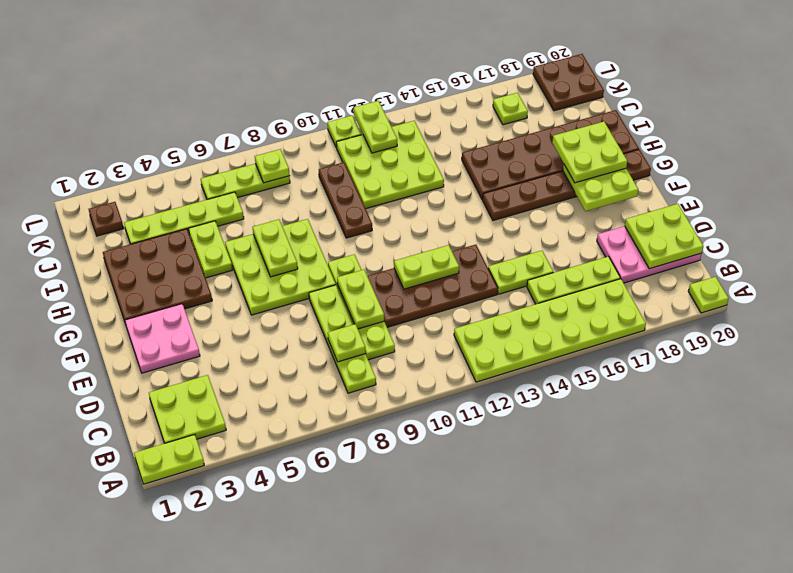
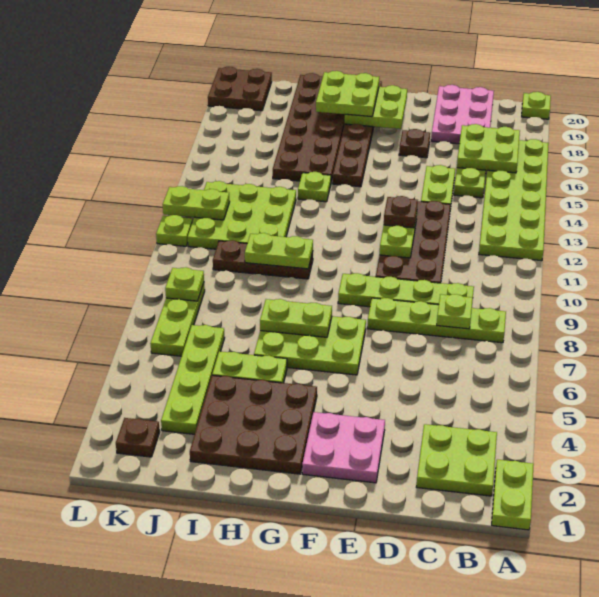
lime 2x2 plate [625,204,703,269] -> lime 2x2 plate moved to [457,124,520,173]
lime 1x2 plate [337,270,384,329] -> lime 1x2 plate moved to [245,233,313,269]
none -> brown 1x1 plate [384,196,418,228]
none -> brown 1x1 plate [399,129,430,158]
lime 3x3 plate [225,219,336,315] -> lime 2x3 plate [254,316,366,375]
lime 1x1 plate [493,93,528,125] -> lime 1x1 plate moved to [298,172,331,202]

